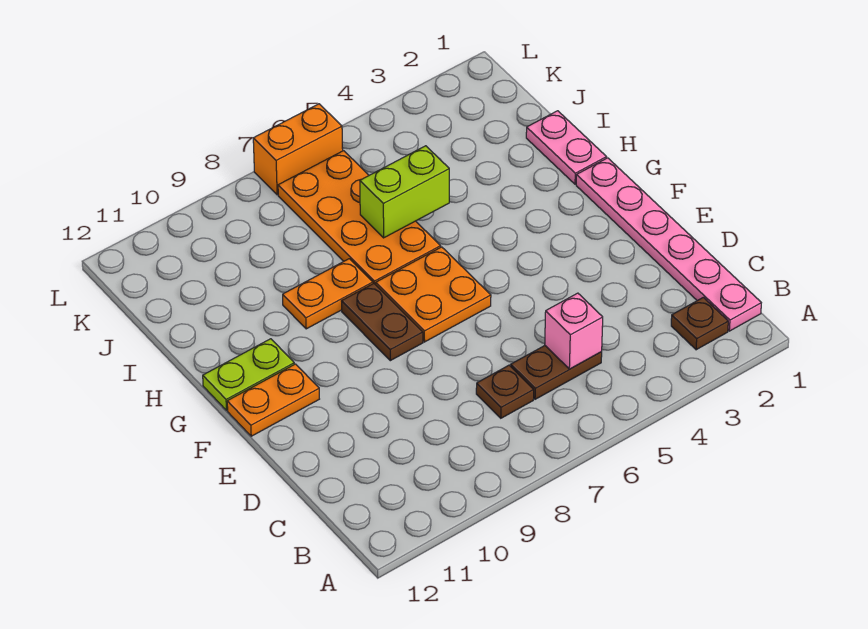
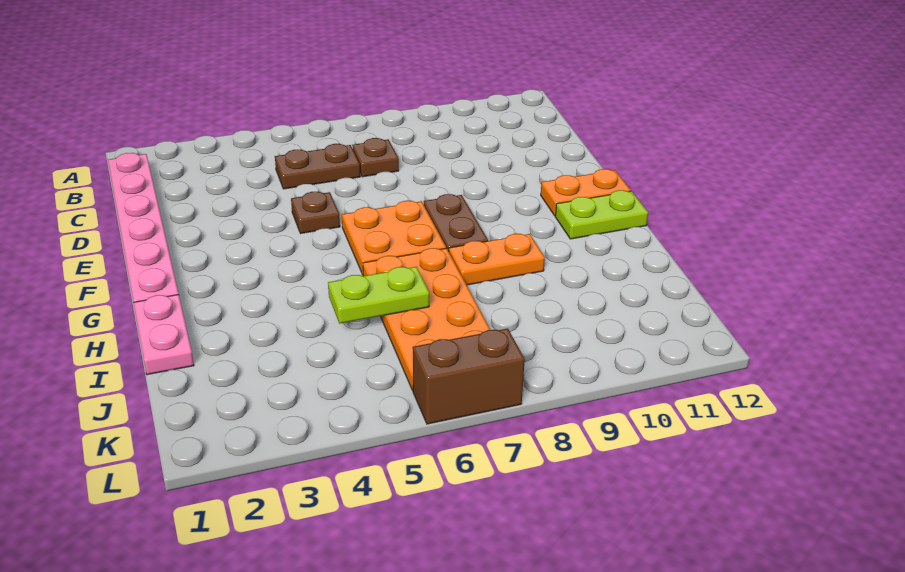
brown 1x1 plate [671,297,728,350] -> brown 1x1 plate moved to [291,191,340,234]
pink 1x1 brick [545,293,603,369] -> none
lime 1x2 brick [360,146,449,238] -> lime 1x2 plate [328,267,429,324]
orange 1x2 brick [253,104,343,195] -> brown 1x2 brick [413,329,525,424]

